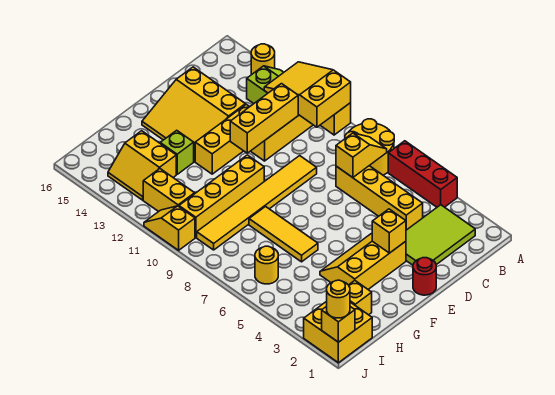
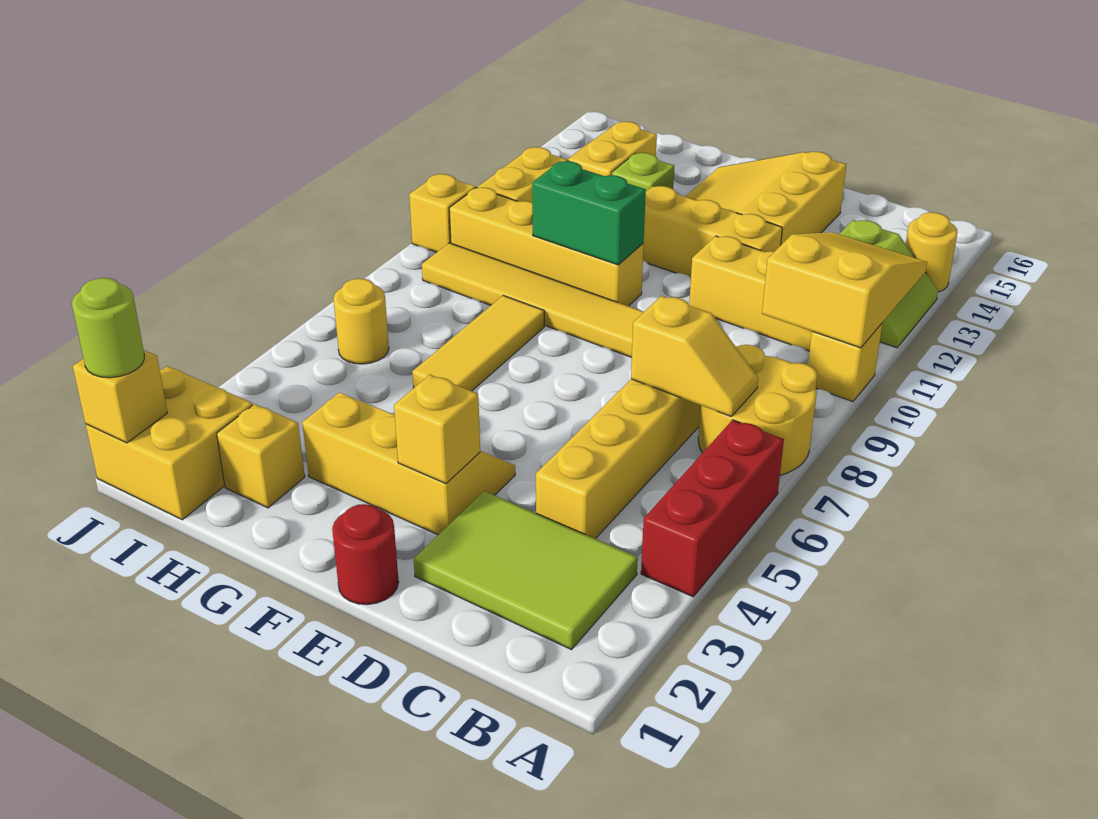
yellow 1x3 brick [230,84,298,153] -> none
none -> green 1x2 brick [532,161,646,265]
yellow 1x1 round brick [327,280,350,318] -> lime 1x1 round brick [72,278,144,378]

